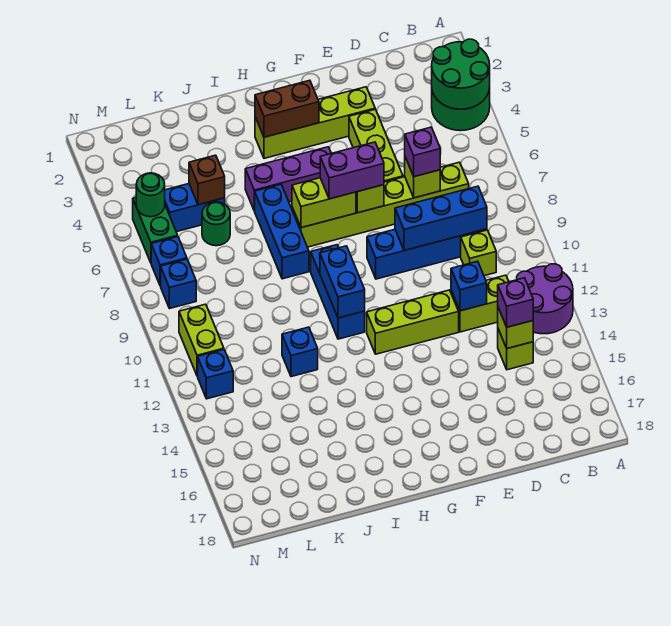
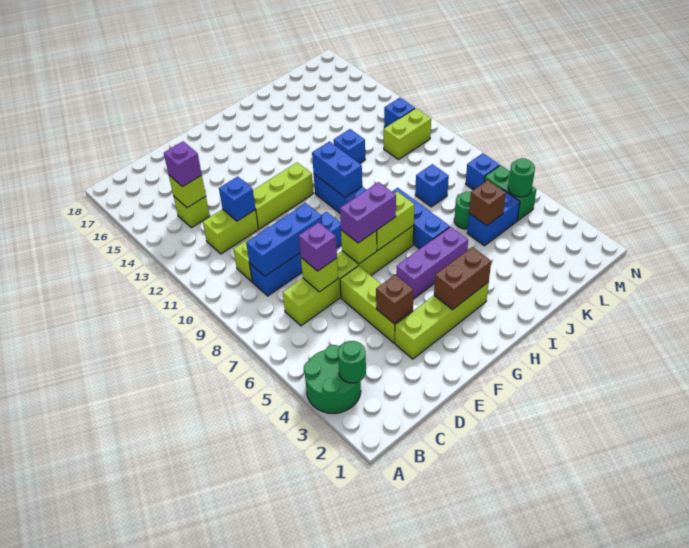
green 2x2 round brick [432,39,490,109] -> green 1x1 round brick [338,341,366,383]
purple 2x2 round brick [517,264,573,334] -> none
none -> brown 1x1 brick [376,275,414,324]
blue 1x1 brick [161,259,196,309] -> blue 1x1 brick moved to [415,164,449,207]
lime 1x2 brick [179,304,224,376] -> lime 1x2 brick turned to [384,108,431,159]

